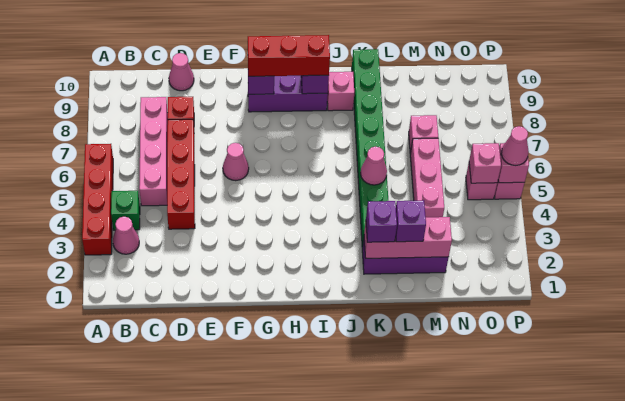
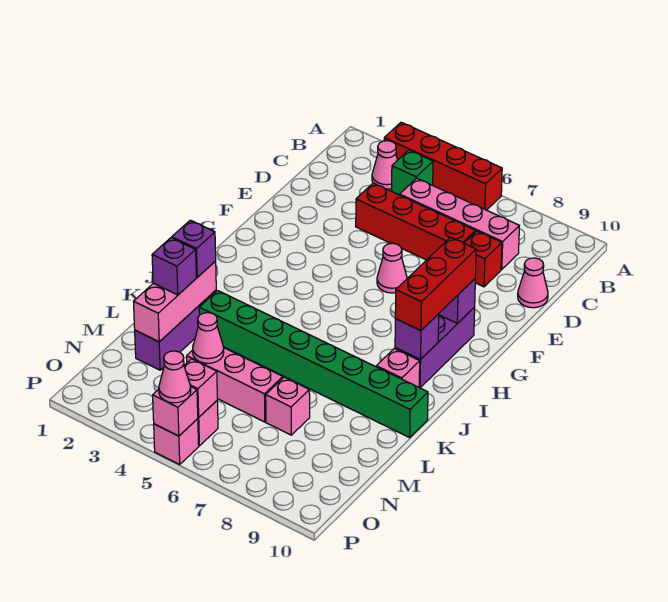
pink 1x1 cone [361,147,387,185] -> pink 1x1 cone moved to [193,313,224,363]

